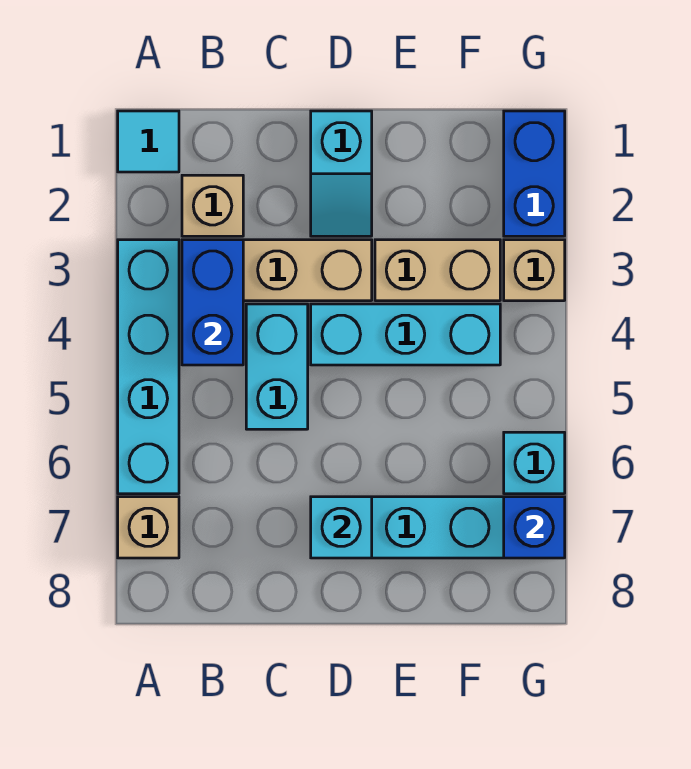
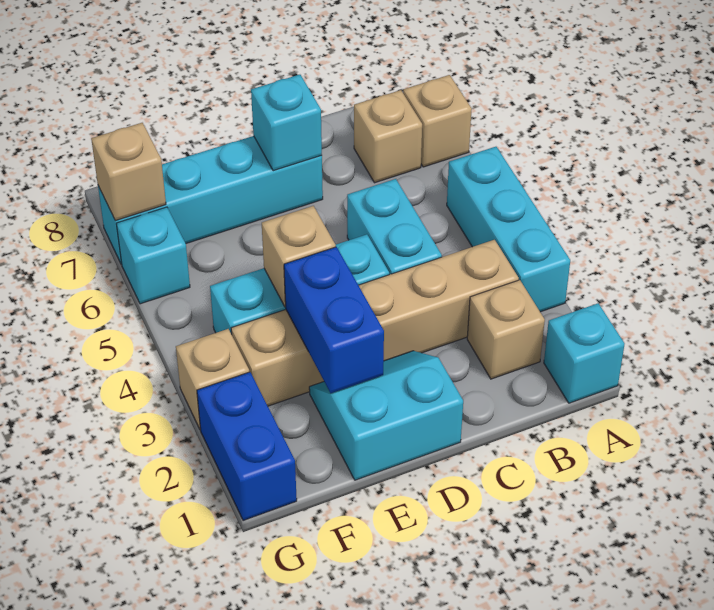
cyan 1x1 tile [118,111,179,172] -> cyan 1x1 brick [544,303,624,403]
cyan 1x4 brick [118,240,179,494] -> cyan 1x3 brick [447,147,570,312]
blue 1x2 brick [182,240,243,365] -> blue 1x2 brick moved to [284,247,384,393]
none -> tan 1x1 brick [354,90,422,183]
cyan 1x2 slope [311,111,372,236] -> cyan 2x2 slope [309,351,463,480]
none -> tan 1x1 brick [262,206,336,307]
blue 1x1 brick [504,497,565,558] -> tan 1x1 brick [91,123,166,221]

